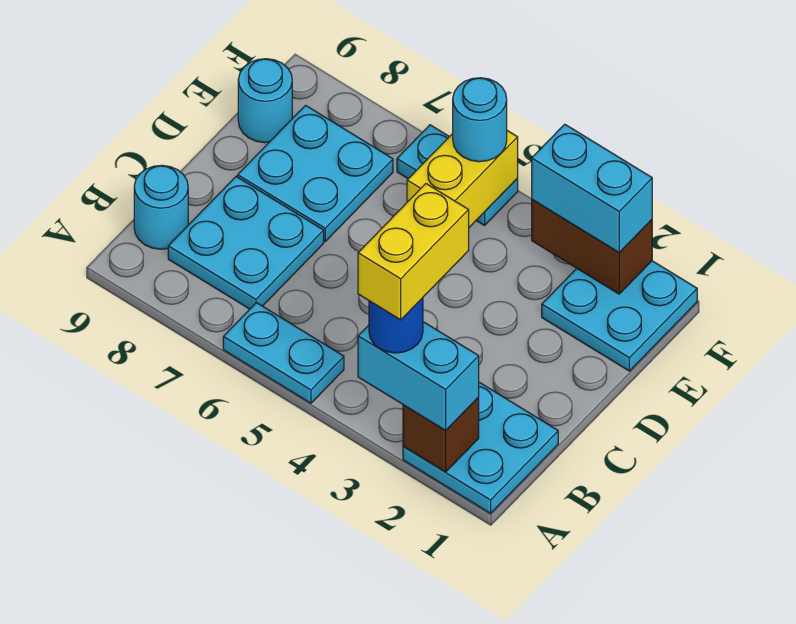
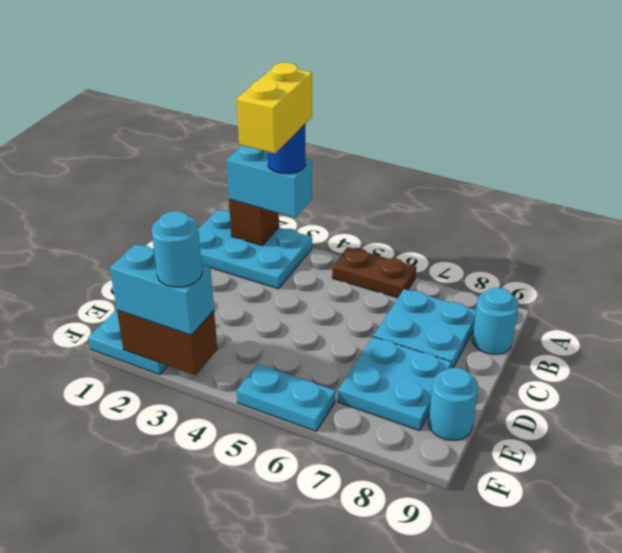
cyan 2x2 plate [403,382,558,513] -> cyan 2x3 plate [198,210,312,289]
cyan 1x2 plate [223,303,344,403] -> brown 1x2 plate [332,247,416,298]
yellow 1x2 brick [407,131,518,227] -> none
cyan 1x1 round brick [453,78,507,162] -> cyan 1x1 round brick moved to [152,211,202,287]

